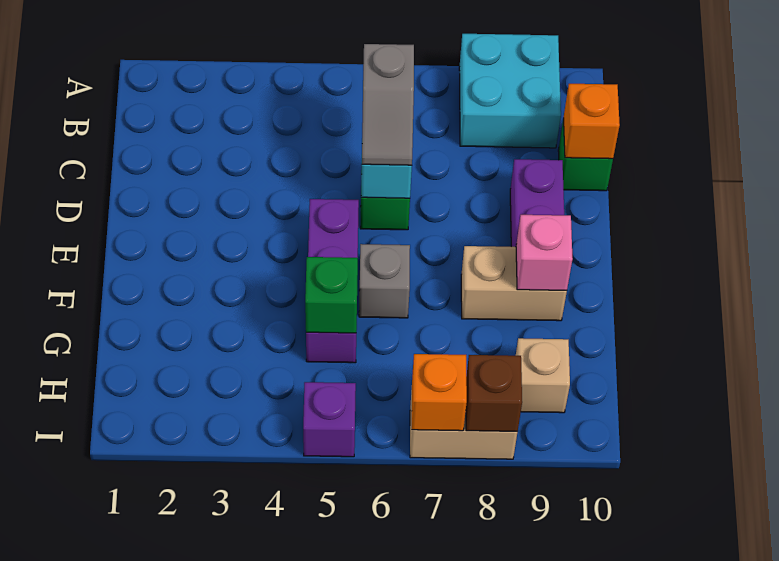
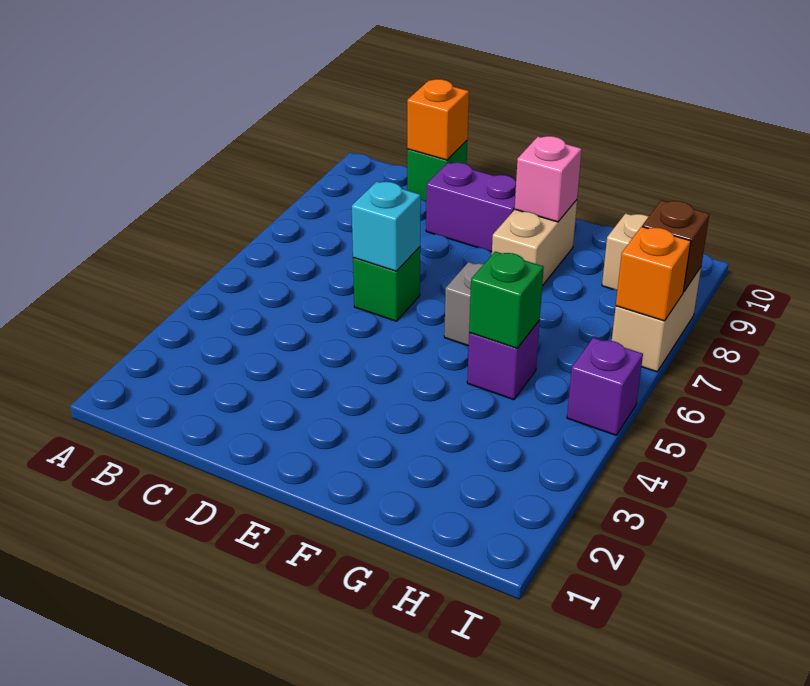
cyan 2x2 brick [459,34,561,148] -> none
grey 1x2 slope [362,44,414,165] -> none
purple 1x3 brick [306,199,359,363] -> purple 1x1 brick [467,321,540,400]

